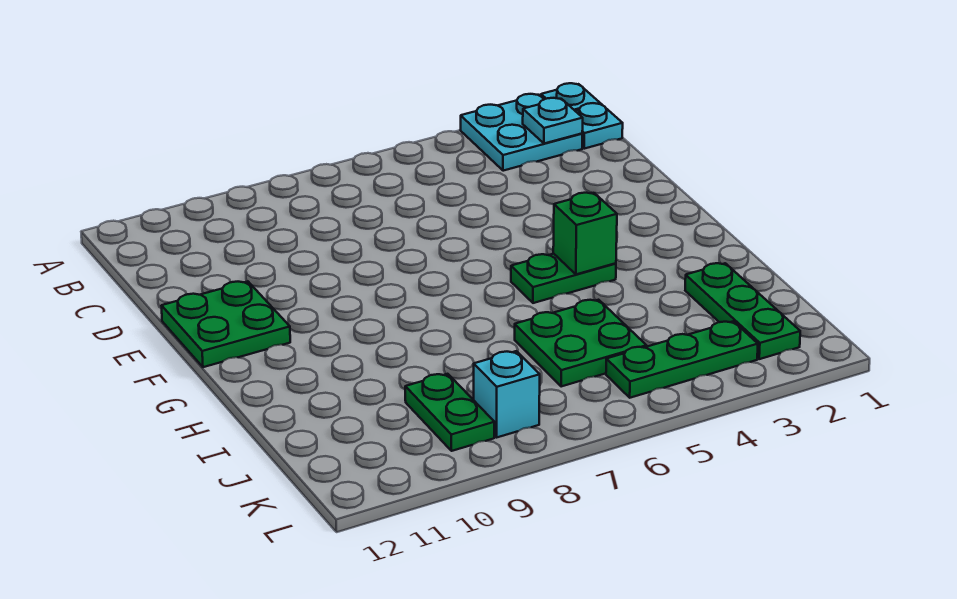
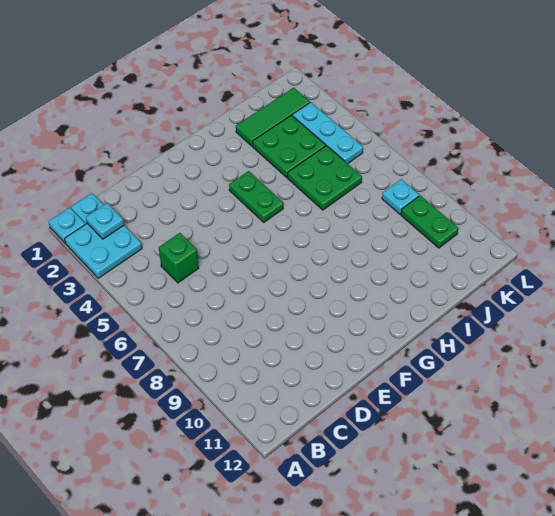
green 2x2 plate [162,282,290,367] -> green 2x2 plate moved to [253,115,326,178]
green 1x1 brick [553,193,617,274] -> green 1x1 brick moved to [159,233,199,283]
green 1x3 plate [685,263,800,359] -> green 1x3 tile [236,88,310,146]
green 1x2 plate [405,374,495,451] -> green 1x2 plate turned to [401,195,459,248]
green 1x3 plate [606,321,758,398] -> cyan 1x3 plate [292,102,363,164]
cyan 1x1 brick [474,351,540,437] -> cyan 1x1 plate [382,179,419,214]

